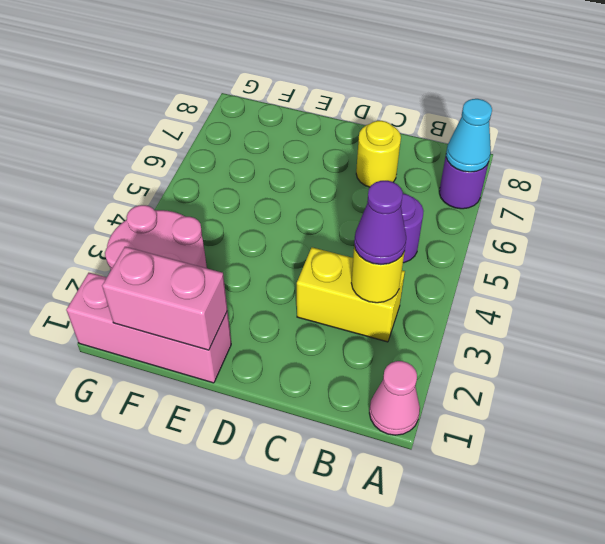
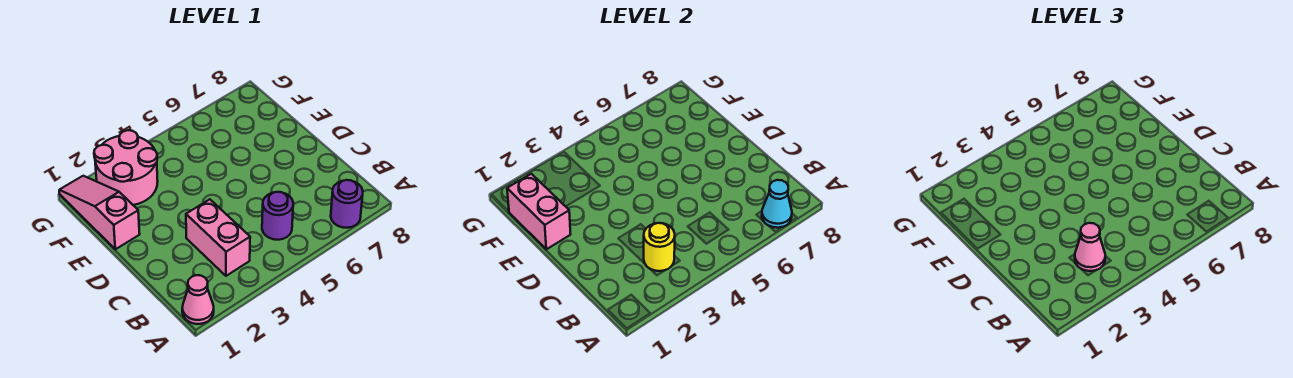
yellow 1x2 brick [297,247,405,342] -> pink 1x2 brick [186,199,250,276]
purple 1x1 cone [354,181,406,264] -> pink 1x1 cone [1075,223,1105,271]
yellow 1x1 round brick [356,121,401,187] -> none
pink 1x3 brick [66,273,231,383] -> pink 1x3 slope [59,176,140,249]

